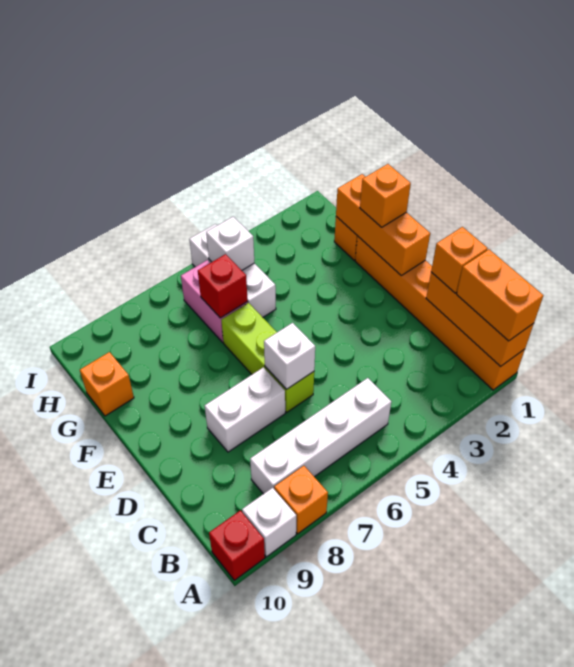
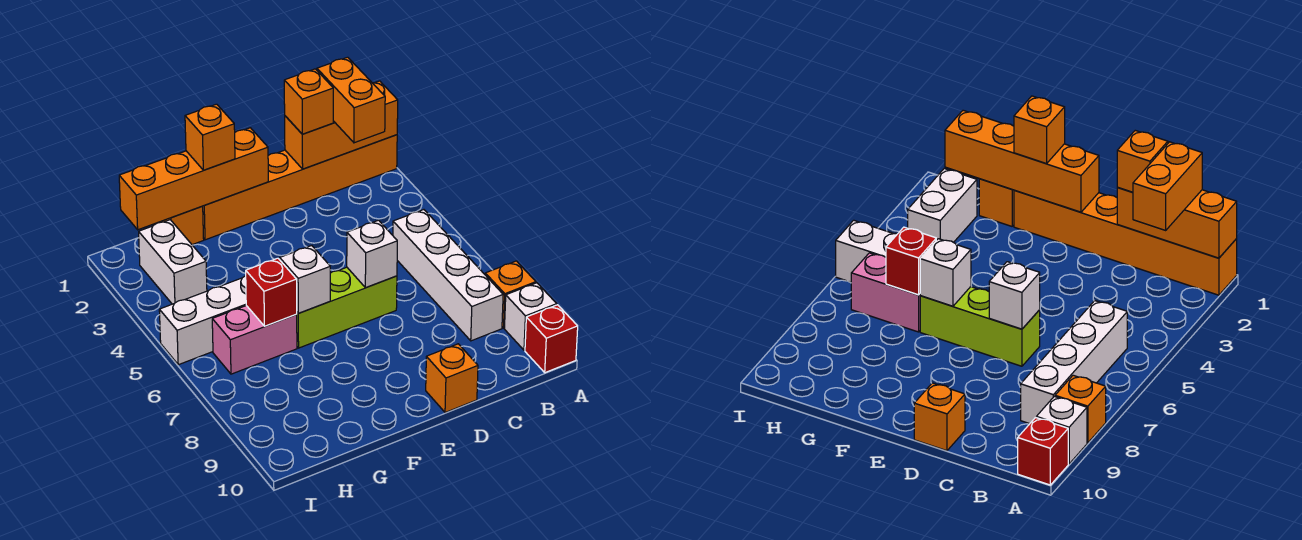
orange 1x2 brick [457,249,543,341] -> orange 1x2 brick turned to [317,57,385,143]
white 1x2 brick [205,367,285,452] -> white 1x2 brick moved to [139,220,207,304]
orange 1x3 brick [336,174,430,275] -> orange 1x4 brick [119,128,268,230]
orange 1x1 brick [80,352,134,416] -> orange 1x1 brick moved to [426,344,478,413]
white 1x1 brick [206,217,254,270] -> white 1x1 brick moved to [280,246,330,313]

